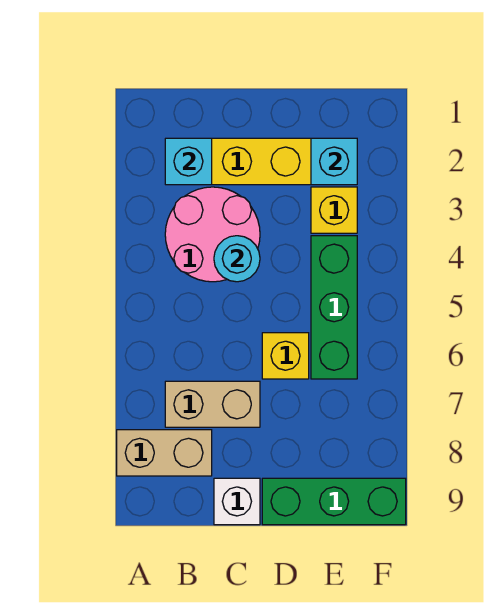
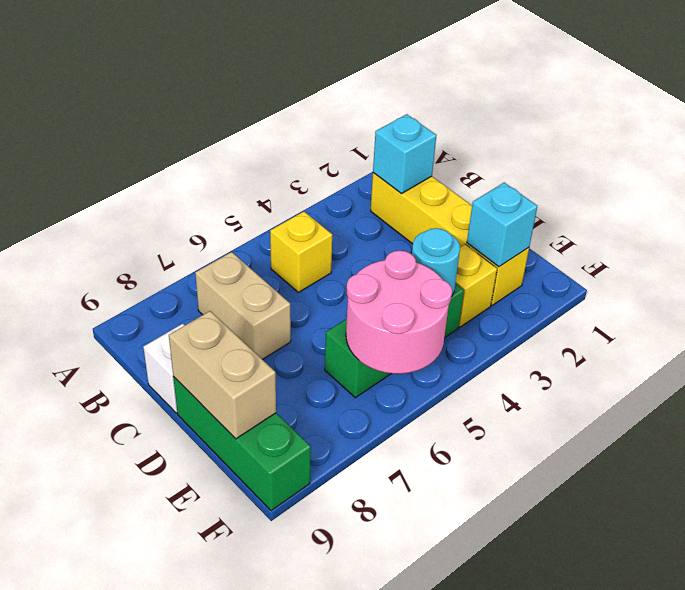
tan 1x2 brick [117,430,212,476] -> tan 1x2 brick moved to [169,311,276,439]
pink 2x2 round brick [165,187,260,282] -> pink 2x2 round brick moved to [346,251,452,374]
cyan 1x1 round brick [214,236,260,282] -> cyan 1x1 round brick moved to [412,228,460,295]
yellow 1x1 brick [262,333,309,379] -> yellow 1x1 brick moved to [270,212,332,292]

